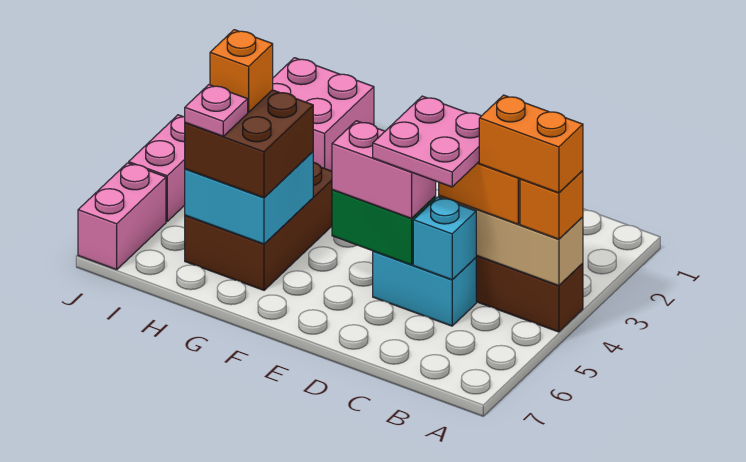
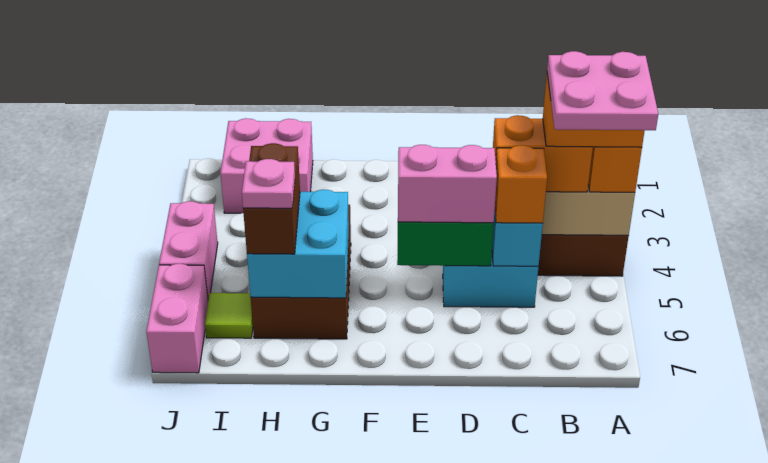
pink 2x2 plate [373,96,481,187] -> pink 2x2 plate moved to [547,51,658,130]
brown 2x2 brick [185,90,313,198] -> brown 1x2 brick [243,143,300,254]
orange 1x1 brick [210,30,273,112] -> orange 1x1 brick moved to [495,145,547,223]
none -> lime 1x1 tile [205,293,253,338]

